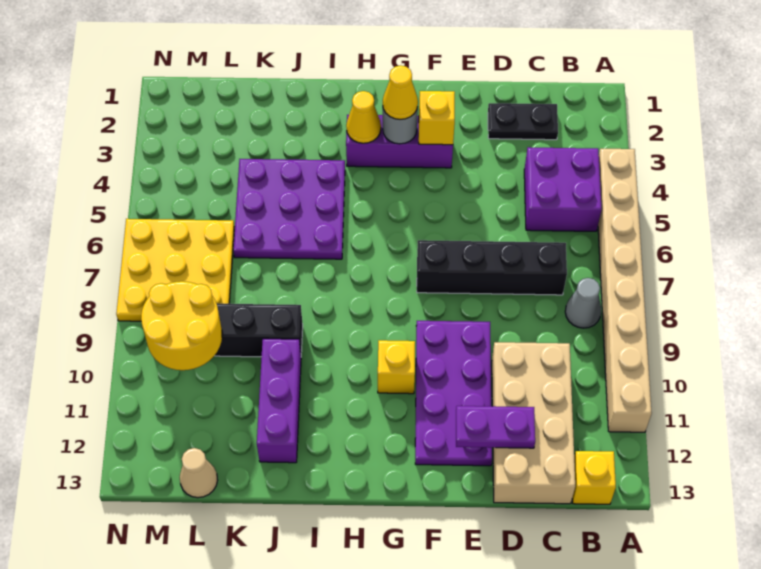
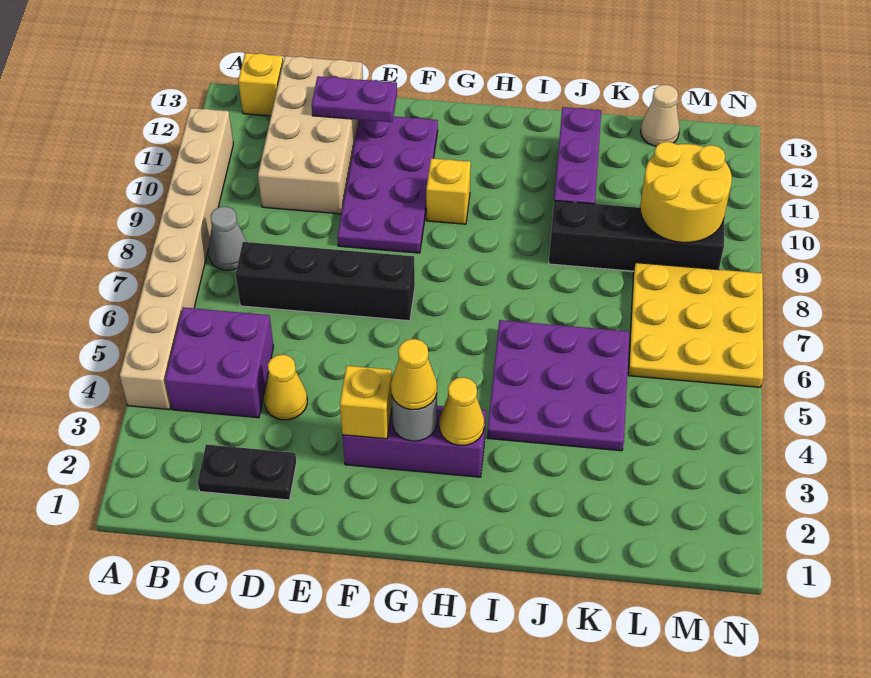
none -> yellow 1x1 cone [264,355,307,420]

